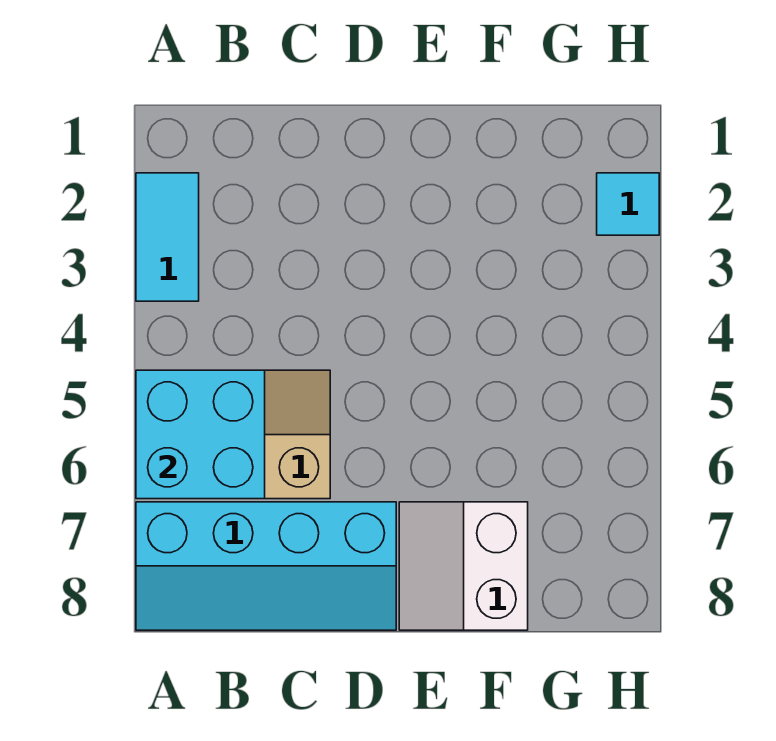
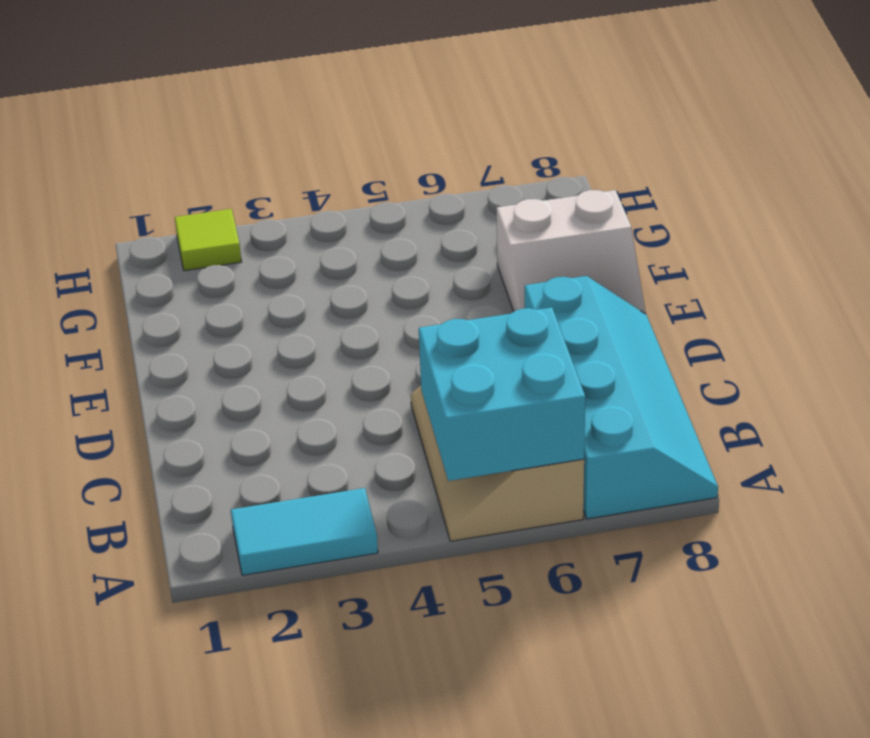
cyan 1x1 tile [597,173,659,235] -> lime 1x1 tile [175,209,241,271]

